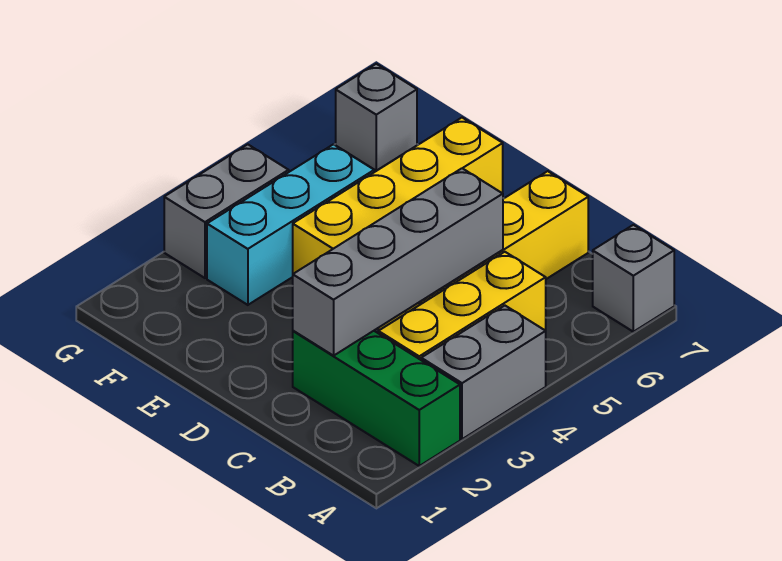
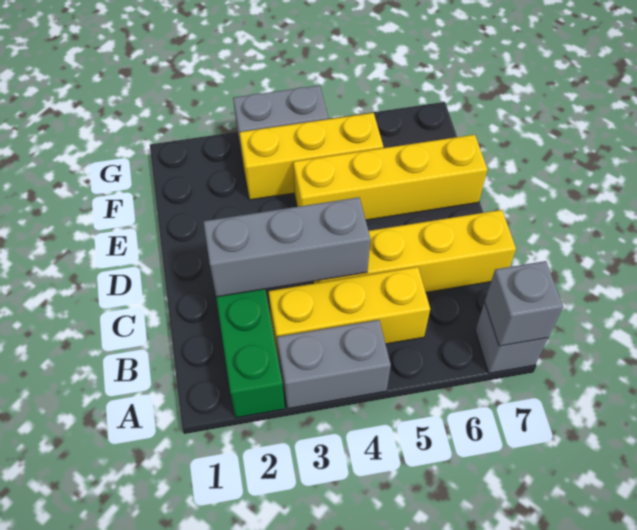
grey 1x4 brick [293,168,503,356] -> grey 1x3 brick [203,197,370,297]
cyan 1x3 brick [207,144,374,305] -> yellow 1x3 brick [239,113,383,200]
grey 1x1 brick [336,64,417,171] -> grey 1x1 brick moved to [485,261,563,346]

